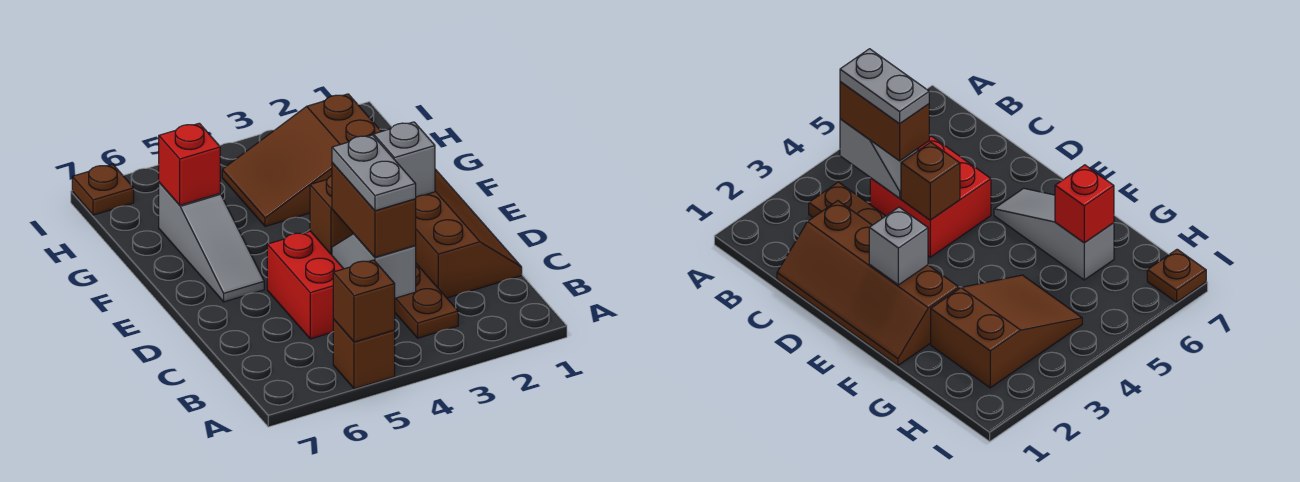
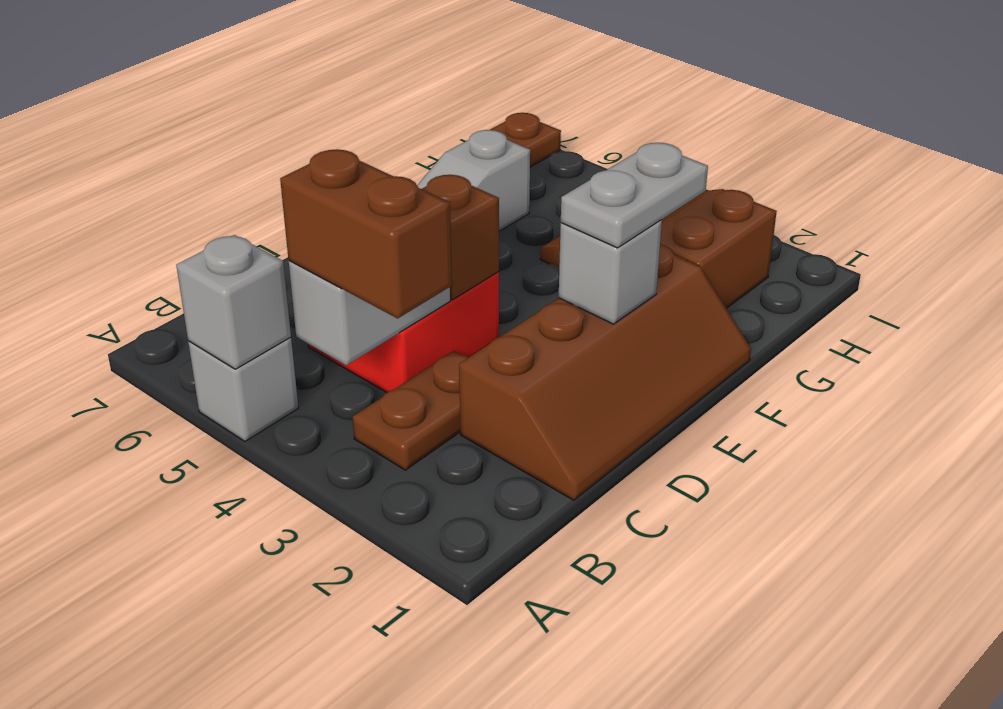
brown 1x1 brick [333,319,395,389] -> grey 1x1 brick [188,337,298,441]
brown 1x1 brick [333,260,395,342] -> grey 1x1 brick [176,235,291,369]
brown 1x2 brick [332,163,416,257] -> brown 1x2 brick turned to [280,149,452,318]
grey 1x2 plate [332,135,416,211] -> grey 1x2 plate moved to [561,143,708,248]
red 1x1 brick [159,123,220,205] -> none

